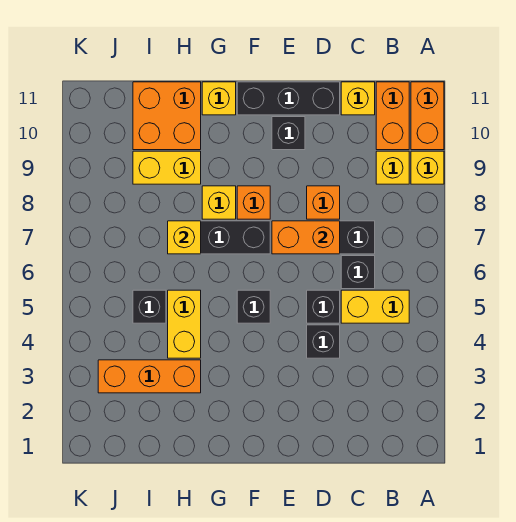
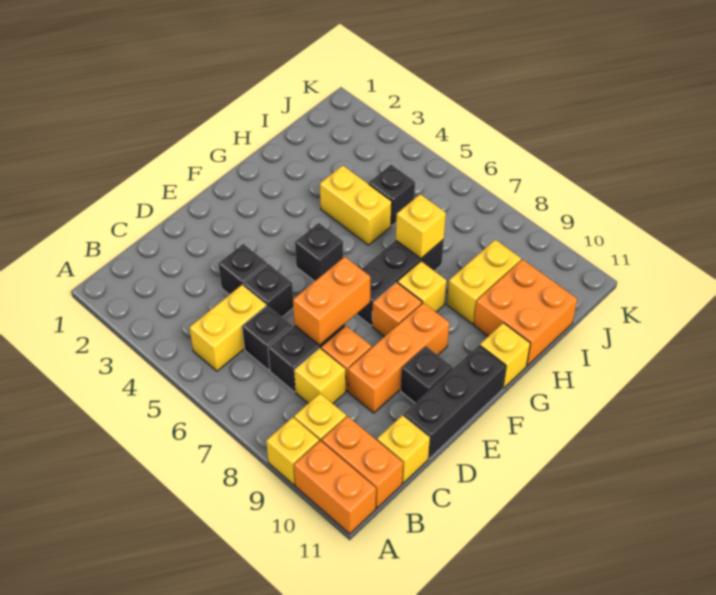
none -> yellow 1x1 brick [294,348,346,404]
orange 1x3 brick [98,360,201,393] -> orange 1x3 brick moved to [348,303,449,413]

